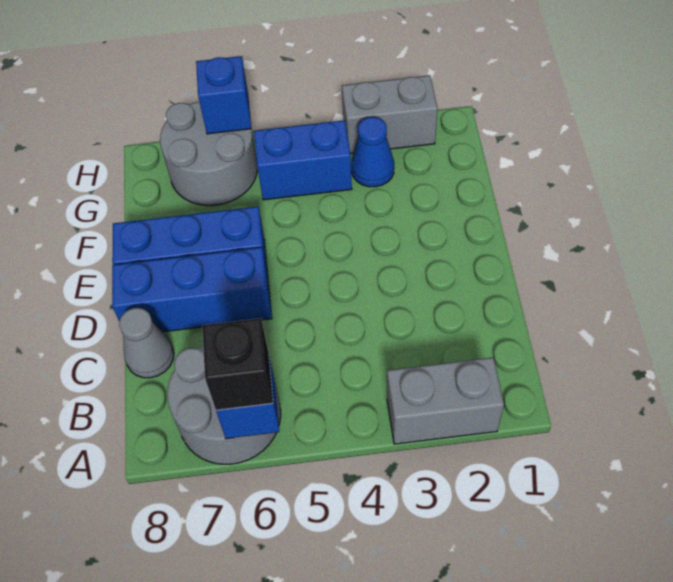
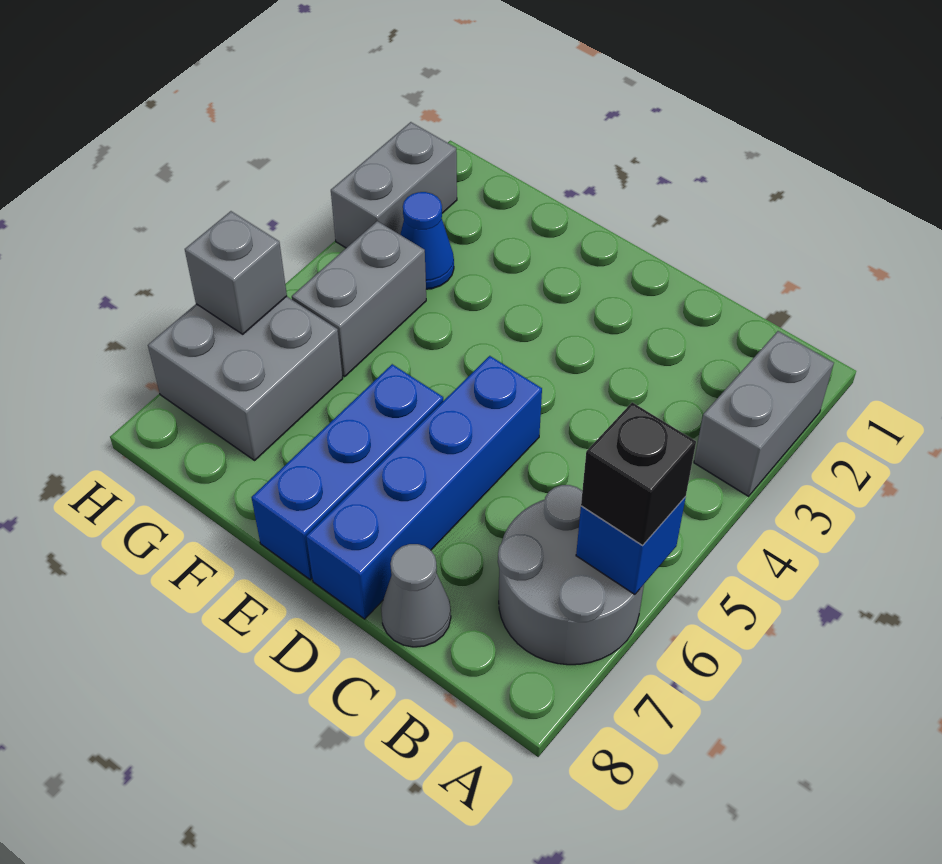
blue 1x3 brick [112,247,272,332] -> blue 1x4 brick [306,356,542,619]
blue 1x2 brick [254,120,352,200] -> grey 1x2 brick [292,221,426,377]
grey 2x2 round brick [160,102,257,206] -> grey 2x2 brick [148,296,343,460]
blue 1x1 brick [196,56,251,134] -> grey 1x1 brick [185,211,287,334]

